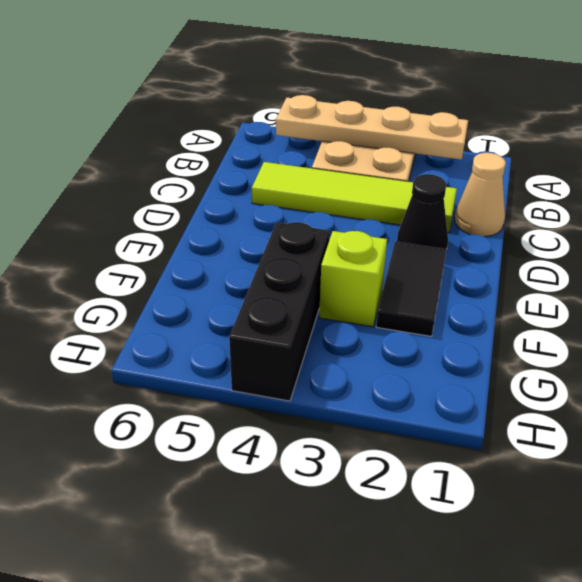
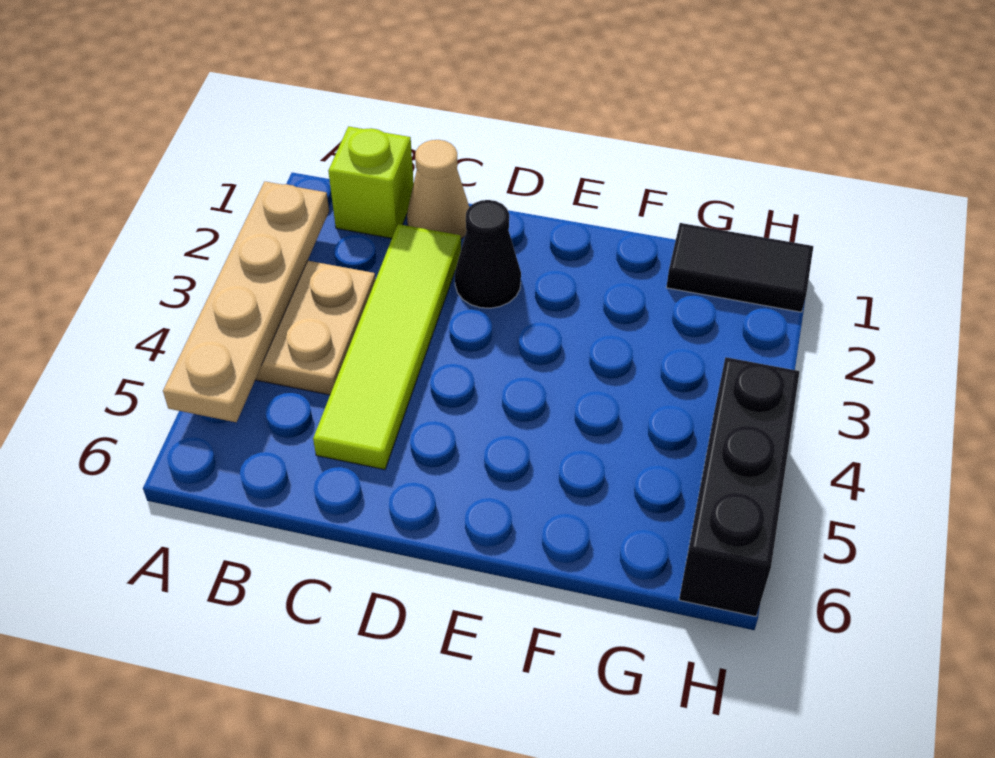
black 1x2 tile [376,242,446,336] -> black 1x2 tile moved to [666,223,813,312]
lime 1x1 brick [319,231,387,327] -> lime 1x1 brick moved to [328,126,414,238]
black 1x3 brick [229,222,330,401] -> black 1x3 brick turned to [679,357,800,616]

